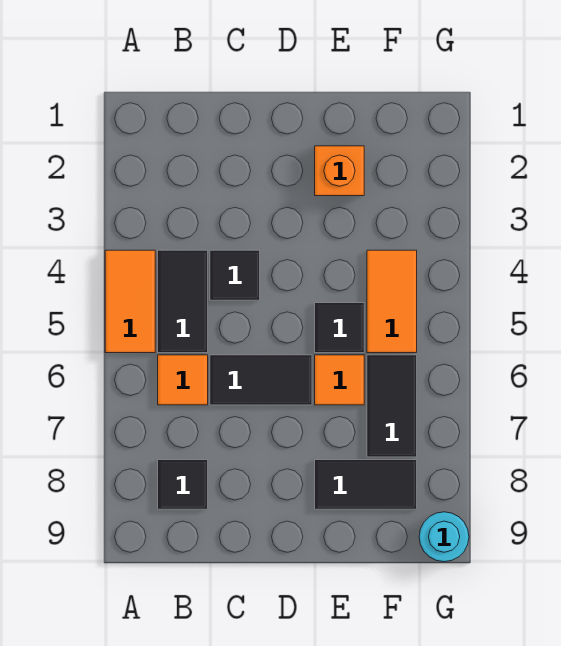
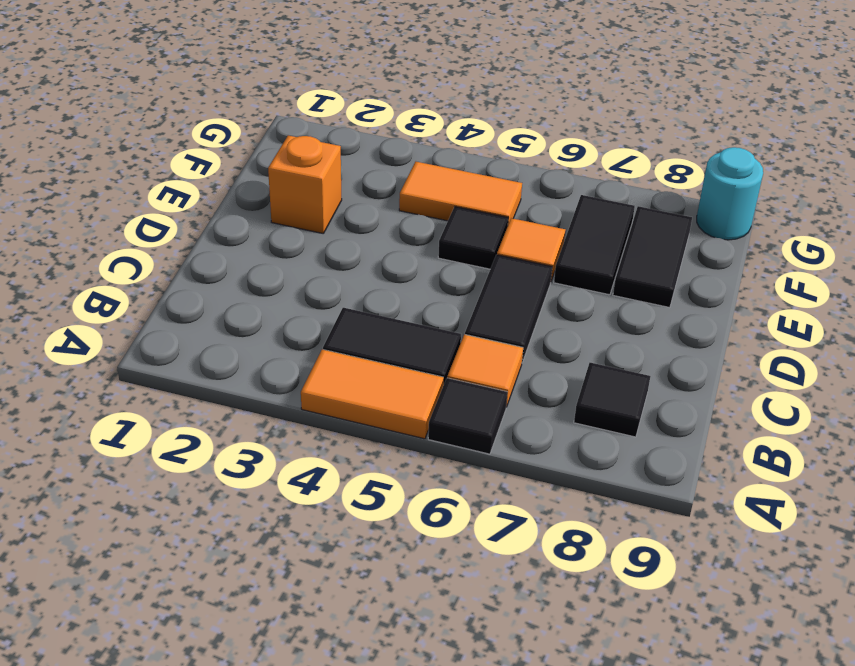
black 1x1 tile [210,250,260,300] -> black 1x1 tile moved to [428,378,507,454]
black 1x2 tile [367,355,417,457] -> black 1x2 tile turned to [554,195,635,295]

